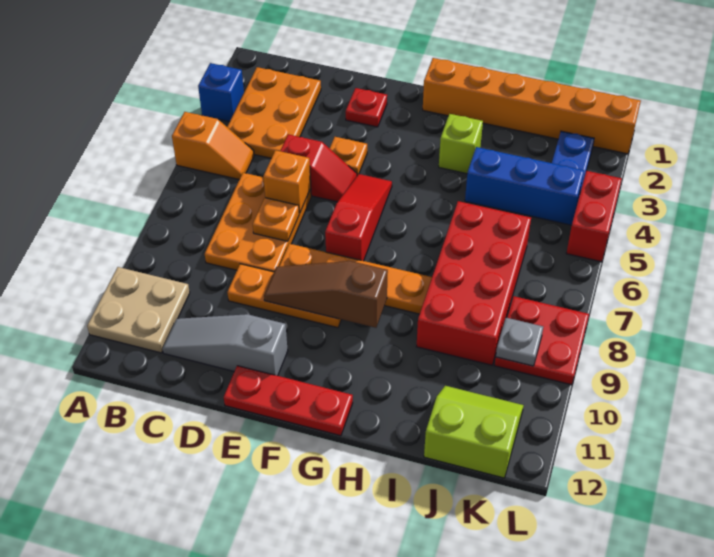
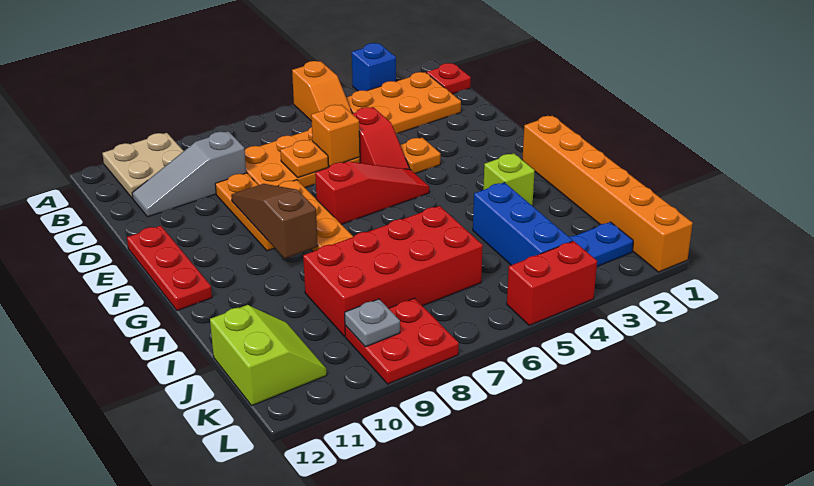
grey 1x3 slope [163,314,288,376] -> grey 1x3 slope turned to [132,131,246,217]
red 1x1 plate [346,88,387,127] -> red 1x1 plate moved to [427,63,471,94]

